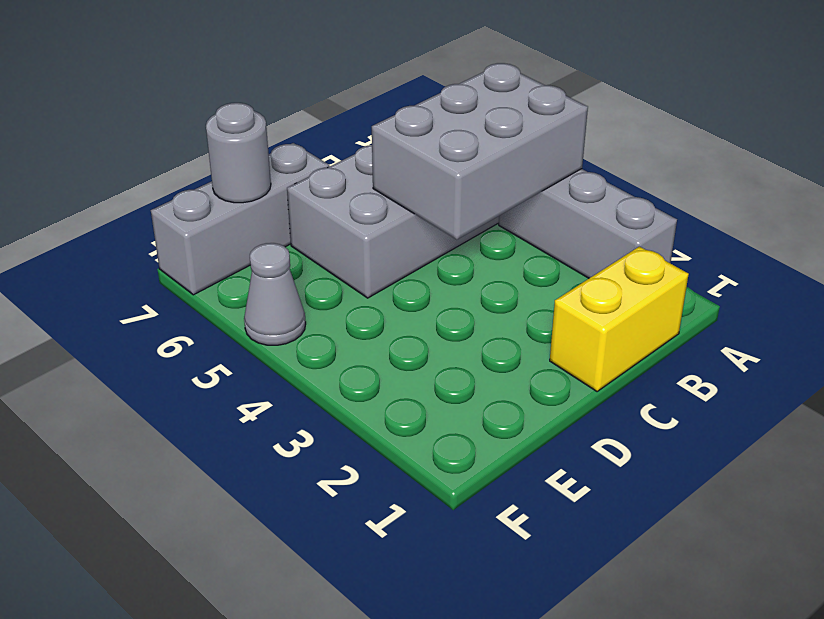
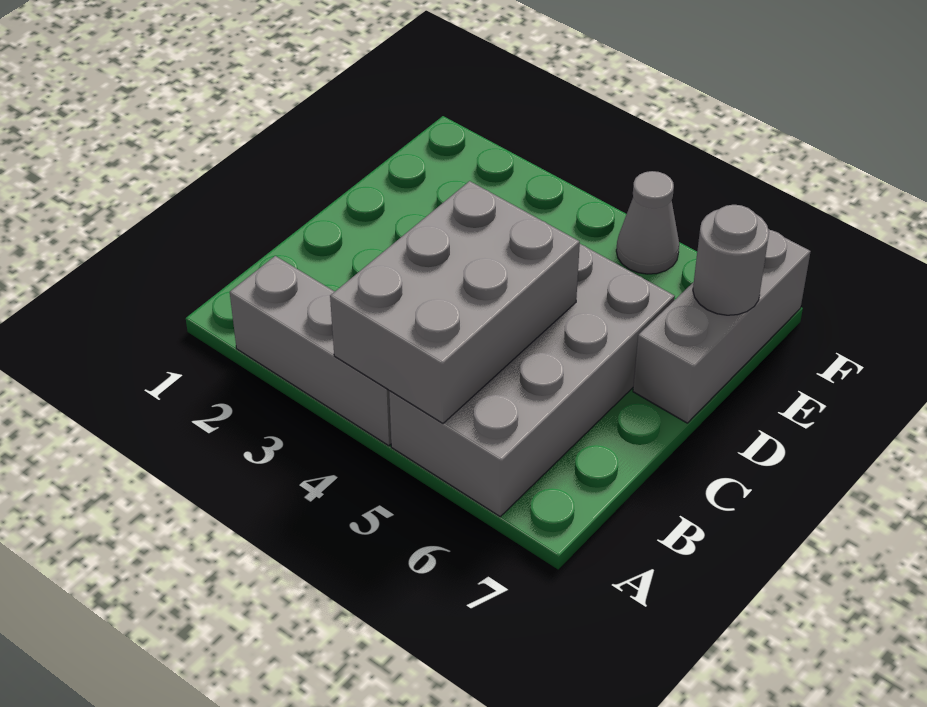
yellow 1x2 brick [550,246,689,391] -> none

